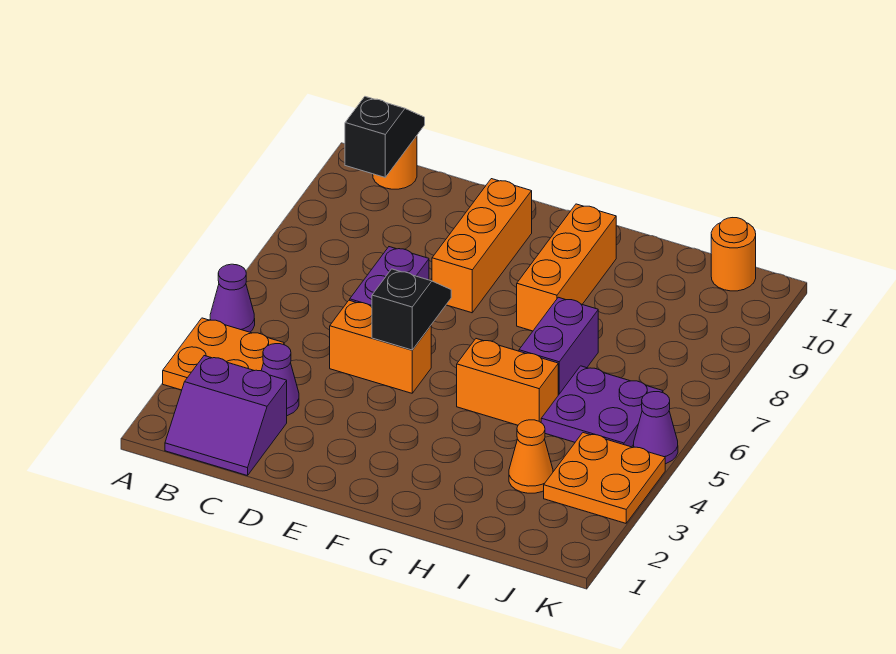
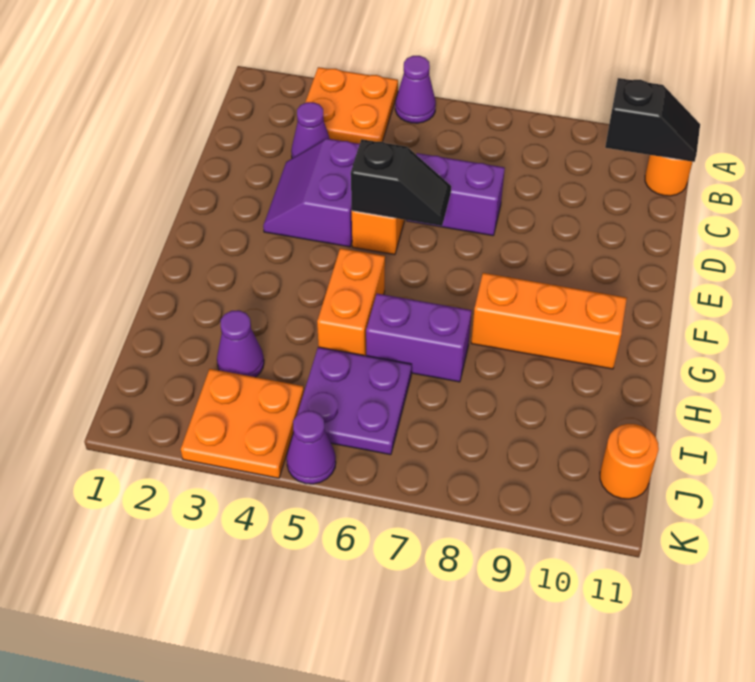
purple 2x2 slope [165,356,287,476] -> purple 2x2 slope moved to [263,139,360,247]
orange 1x3 brick [432,179,532,313] -> none
orange 1x1 cone [509,420,553,493] -> purple 1x1 cone [217,310,264,377]

